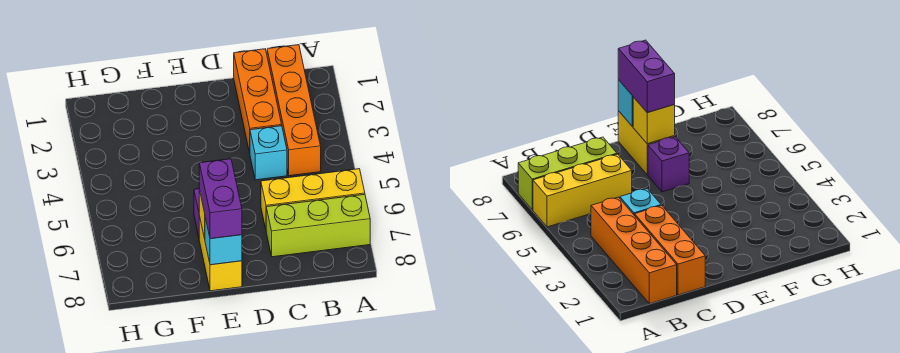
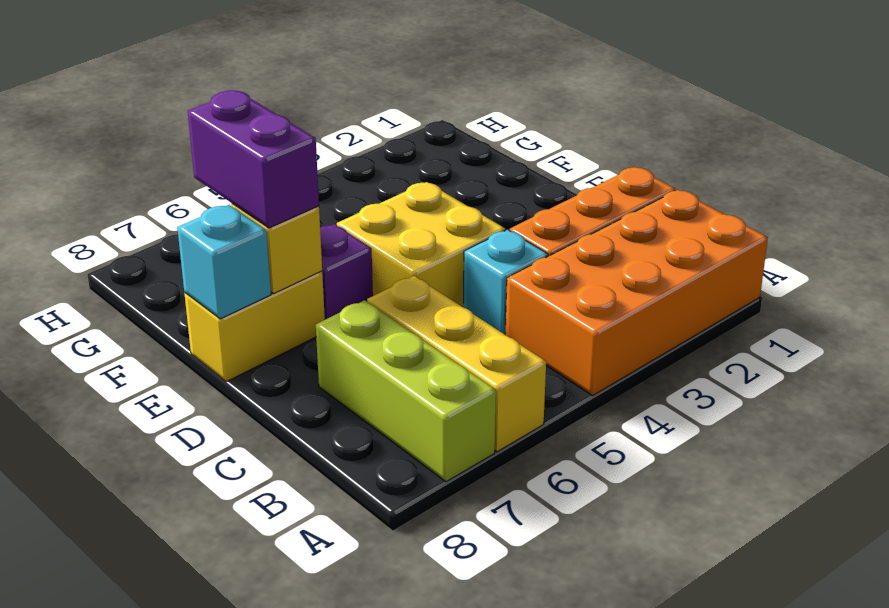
orange 1x4 brick [267,45,321,176] -> orange 2x4 brick [505,190,768,395]
none -> yellow 2x2 brick [337,182,505,308]
purple 1x2 brick [199,159,242,239] -> purple 1x2 brick turned to [188,90,319,228]

